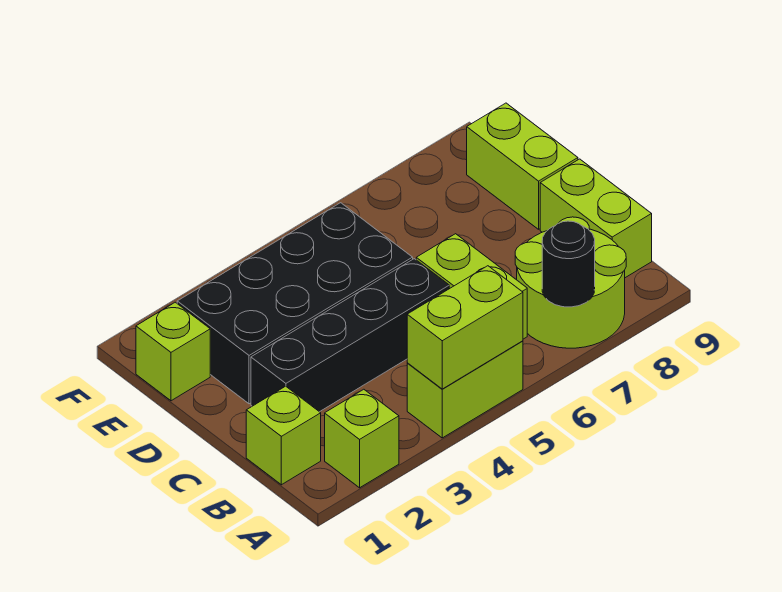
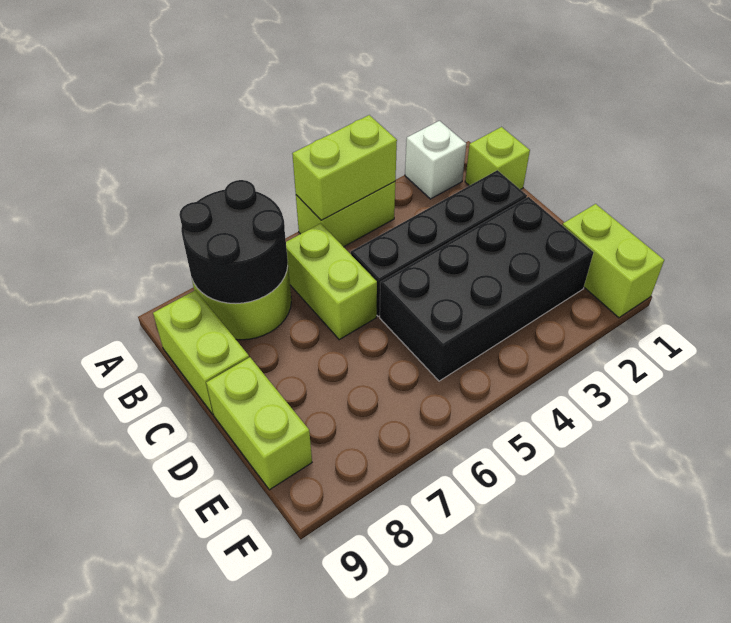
lime 1x1 brick [325,389,399,488] -> white 1x1 brick [405,121,466,199]
black 1x1 round brick [542,221,595,307] -> black 2x2 round brick [179,180,288,304]
lime 1x1 brick [136,302,210,401] -> lime 1x2 brick [562,204,664,318]

